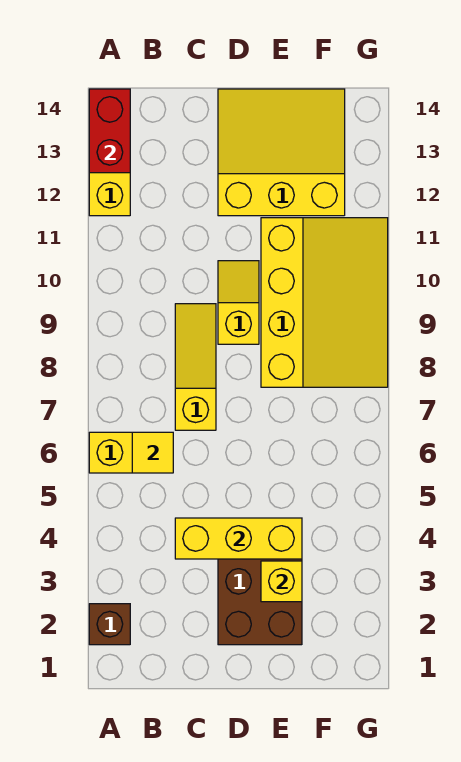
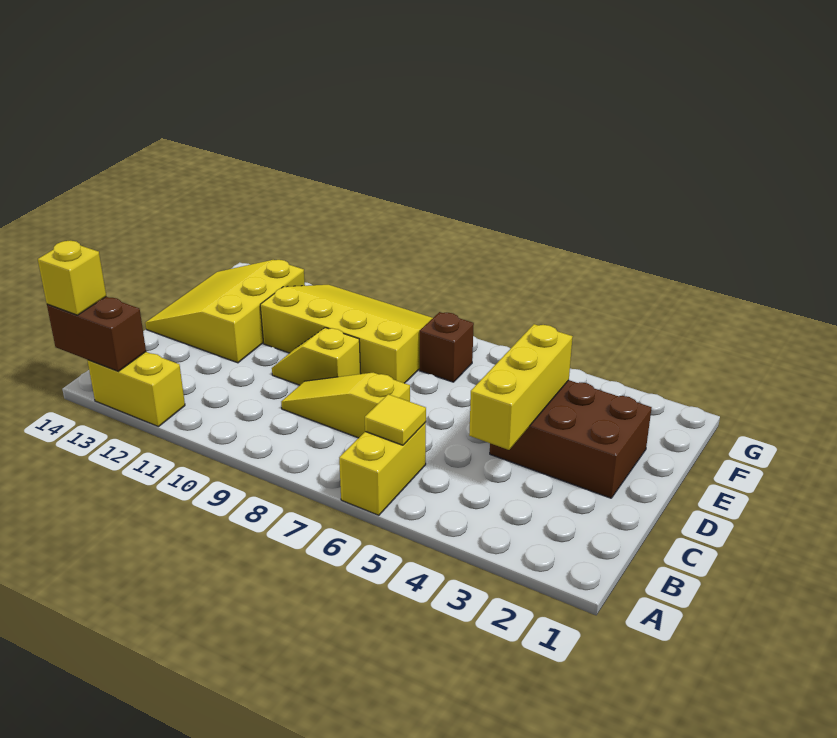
brown 1x1 brick [89,604,130,645] -> brown 1x1 brick moved to [420,312,474,382]
red 1x2 brick [89,89,130,173] -> brown 1x2 brick [47,297,146,371]
yellow 1x1 brick [261,561,302,602] -> yellow 1x1 brick moved to [38,241,106,315]

